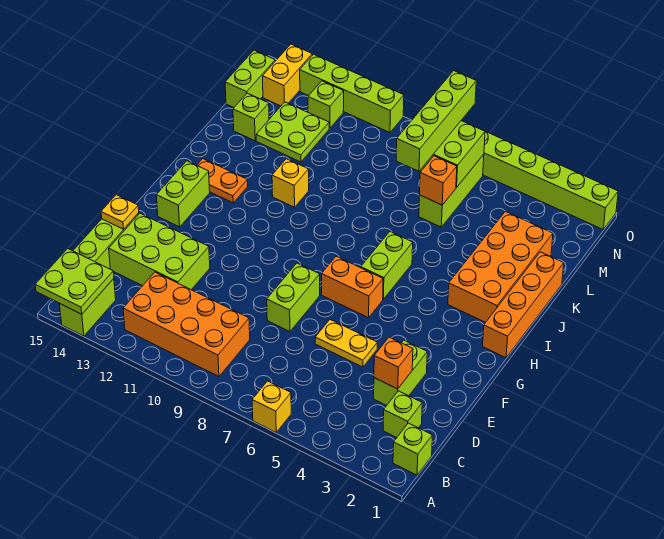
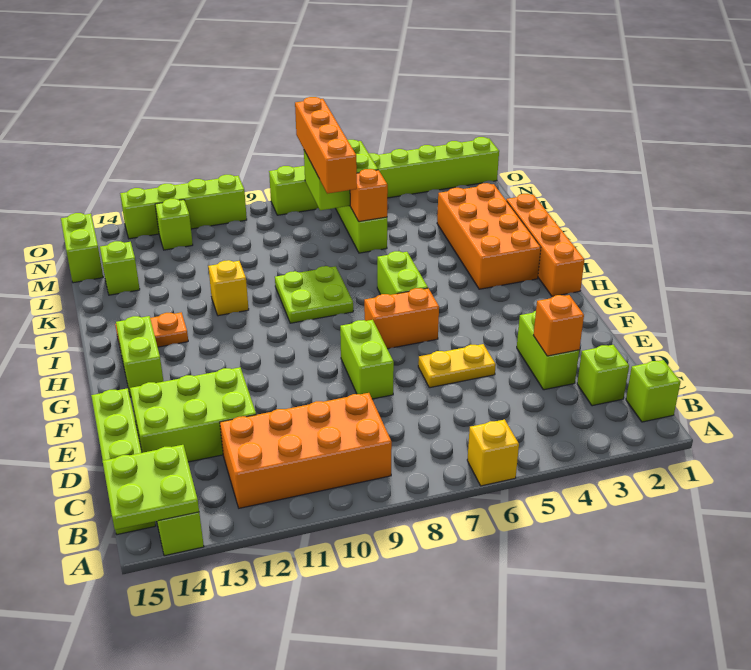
yellow 1x1 plate [101,195,139,229] -> none
lime 1x4 brick [396,71,476,171] -> orange 1x4 brick [295,97,357,194]
lime 2x2 plate [256,102,329,162] -> lime 2x2 plate moved to [275,266,353,323]
yellow 1x2 brick [263,44,312,106] -> none

